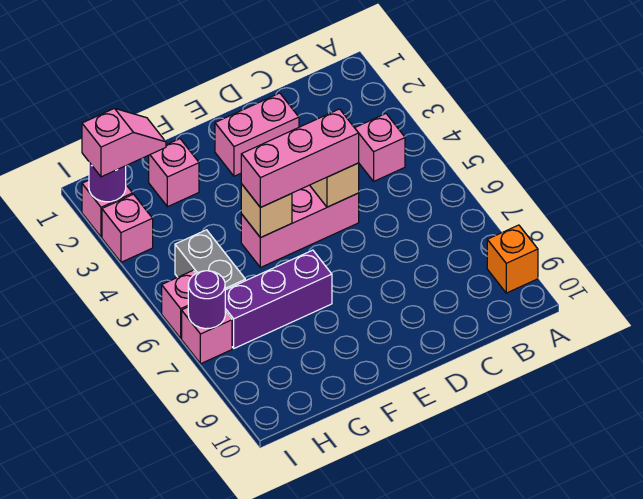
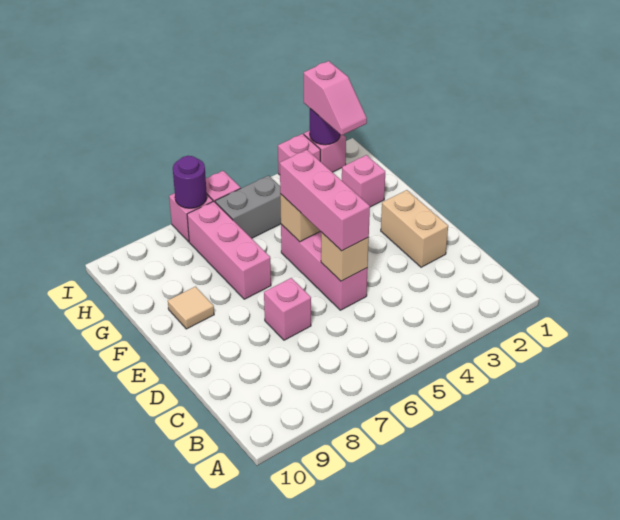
orange 1x1 brick [487,225,538,293] -> none
pink 1x1 brick [355,114,405,181] -> pink 1x1 brick moved to [264,278,311,340]
pink 1x2 brick [215,93,299,176] -> tan 1x2 brick [381,190,448,267]
purple 1x3 brick [225,250,332,348] -> pink 1x3 brick [187,201,271,299]
none -> tan 1x1 tile [168,287,214,329]

